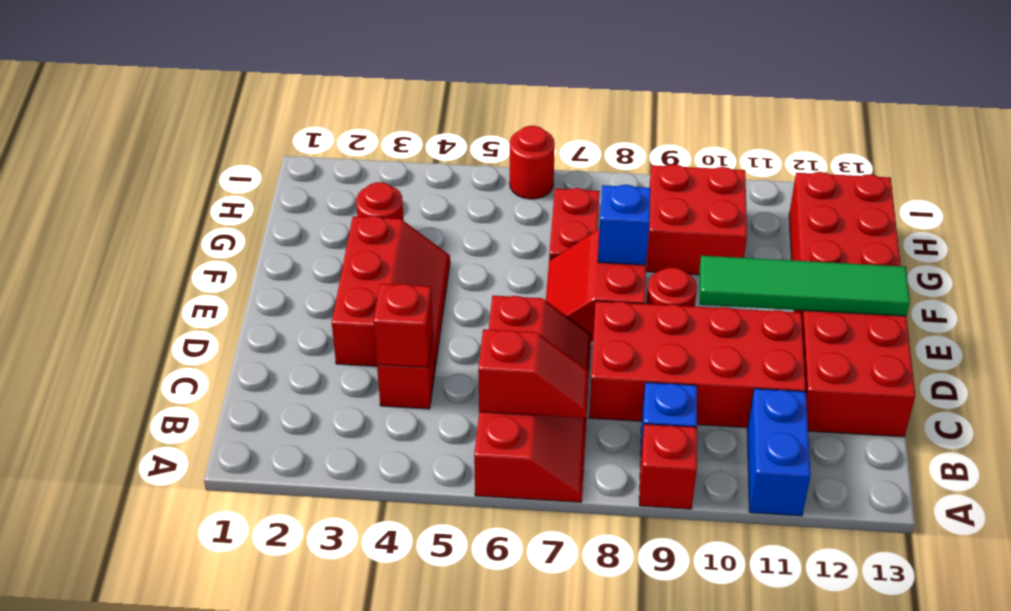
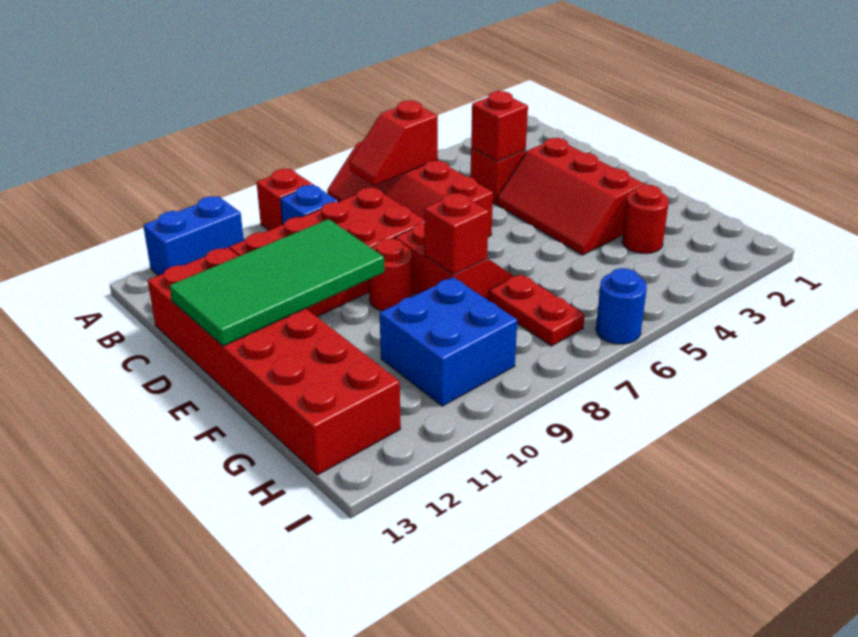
blue 1x2 brick [747,389,811,516] -> blue 1x2 brick turned to [143,196,244,276]
green 1x4 tile [700,256,910,316] -> green 2x4 tile [169,219,384,346]
blue 1x1 brick [598,185,651,265] -> red 1x1 brick [424,193,489,275]
red 2x2 brick [646,165,747,275] -> blue 2x2 brick [380,277,517,406]
red 1x1 round brick [510,126,555,199] -> blue 1x1 round brick [596,268,647,344]

